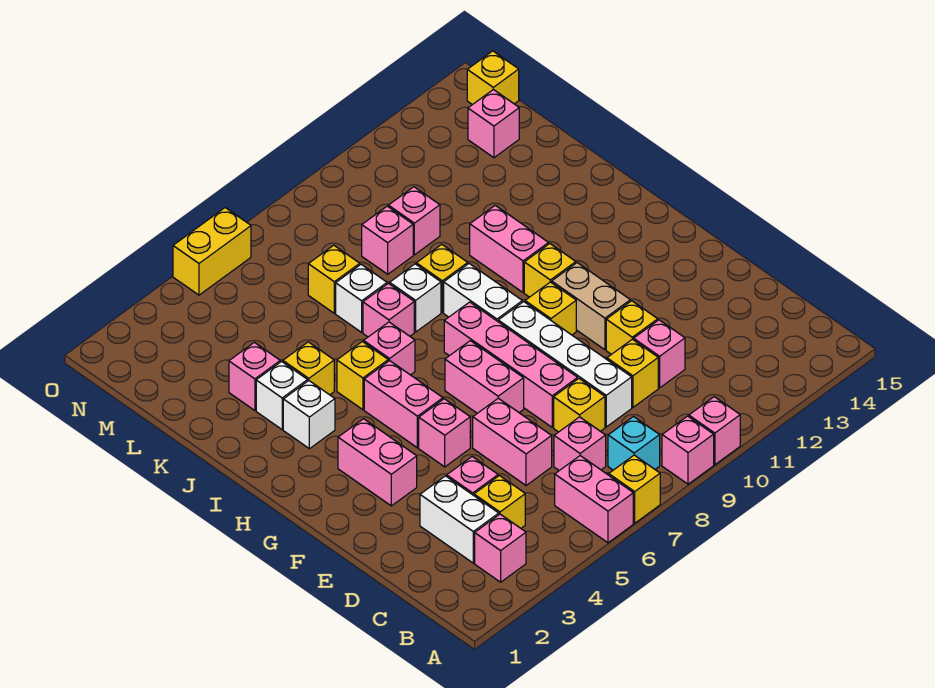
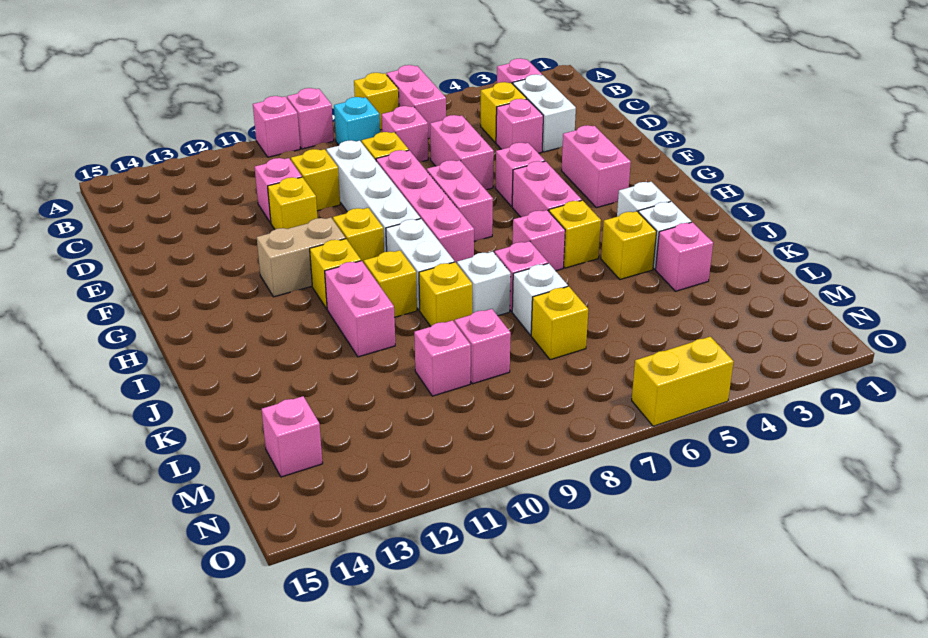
tan 1x2 brick [552,263,630,350] -> tan 1x2 brick turned to [257,218,346,297]
yellow 1x1 brick [467,51,519,105] -> yellow 1x1 brick moved to [364,250,417,317]

